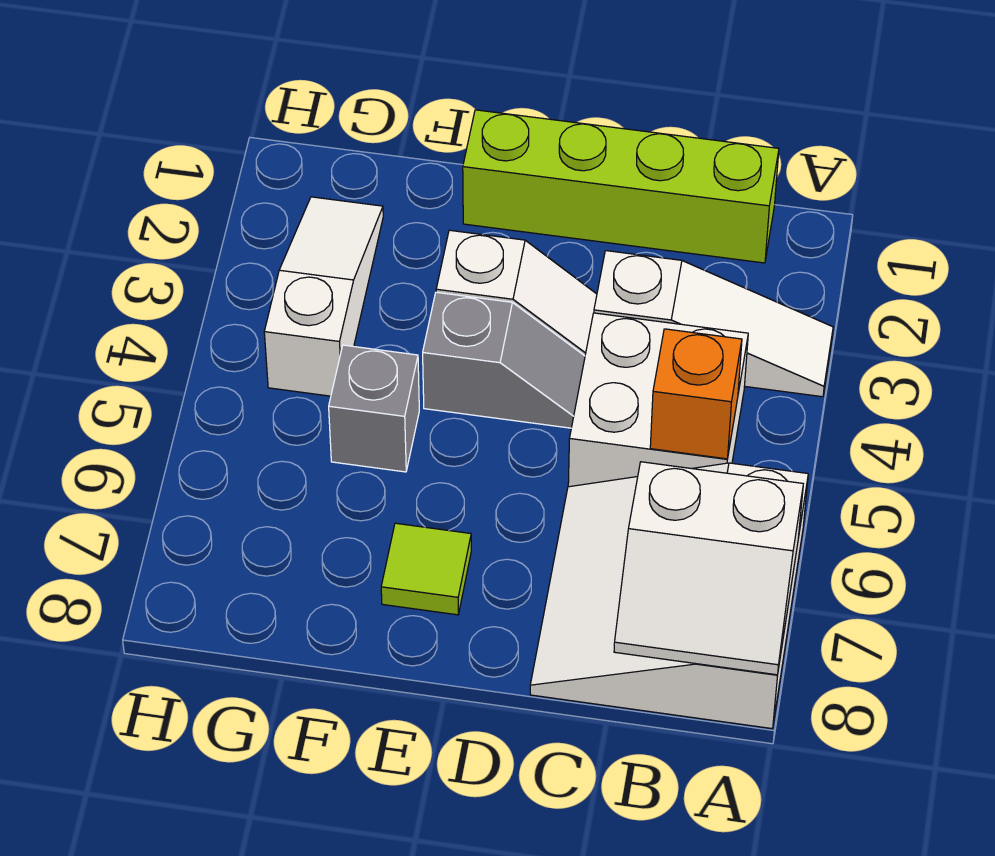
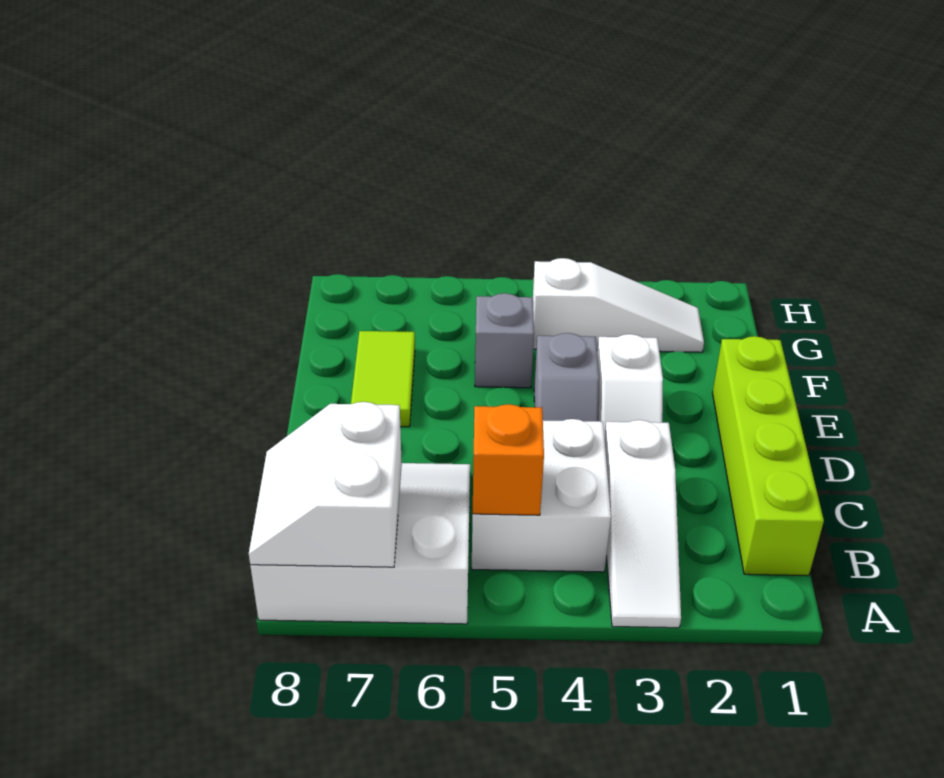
lime 1x1 tile [381,523,471,615] -> lime 1x2 tile [351,331,415,427]

